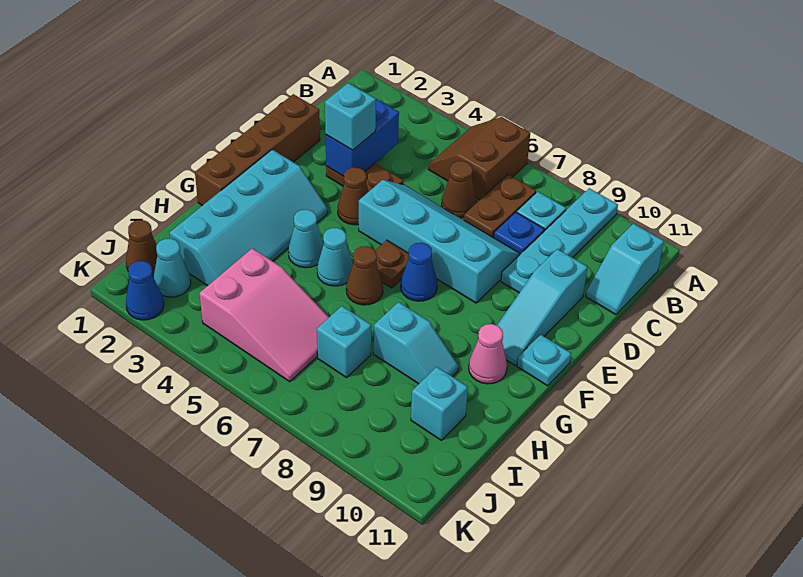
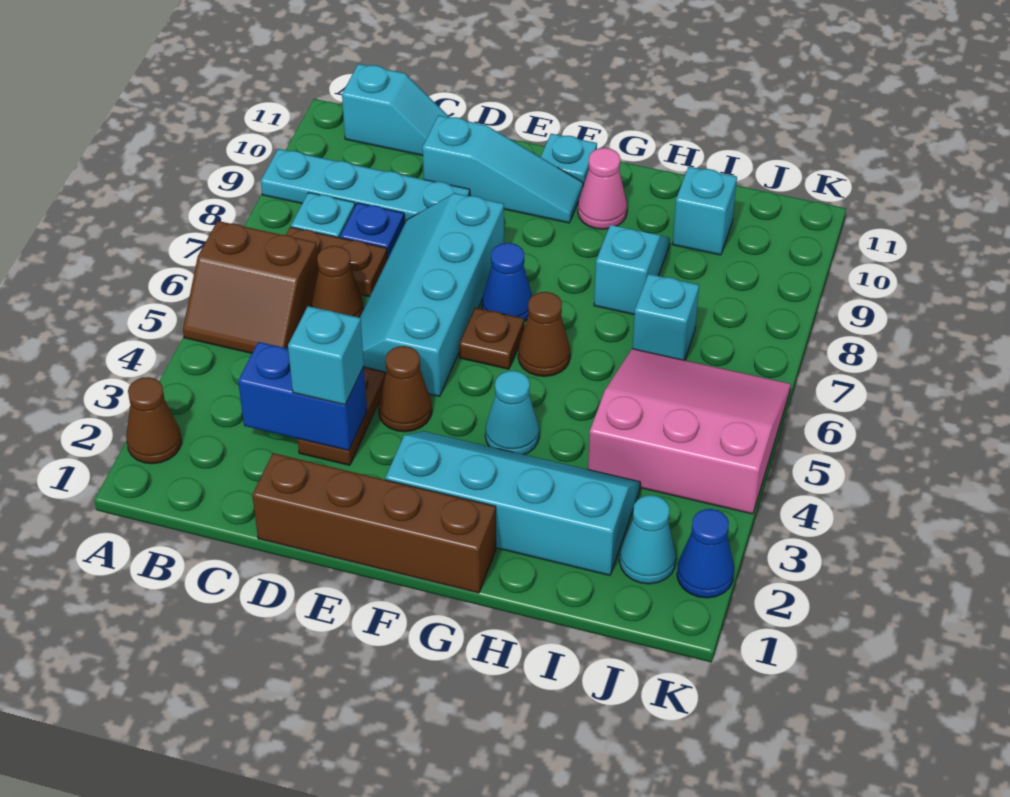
cyan 1x1 cone [317,228,353,286] -> none
pink 2x3 slope [200,248,329,382] -> pink 3x3 slope [588,349,791,514]
brown 1x1 cone [126,220,157,276] -> brown 1x1 cone moved to [126,377,182,464]

